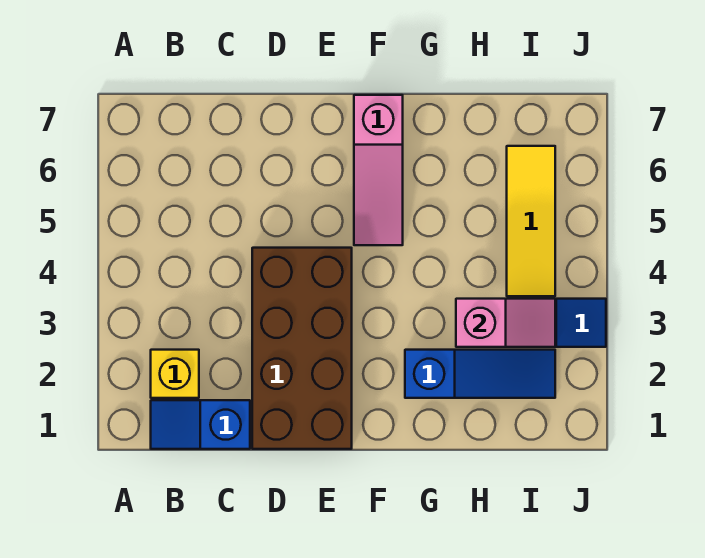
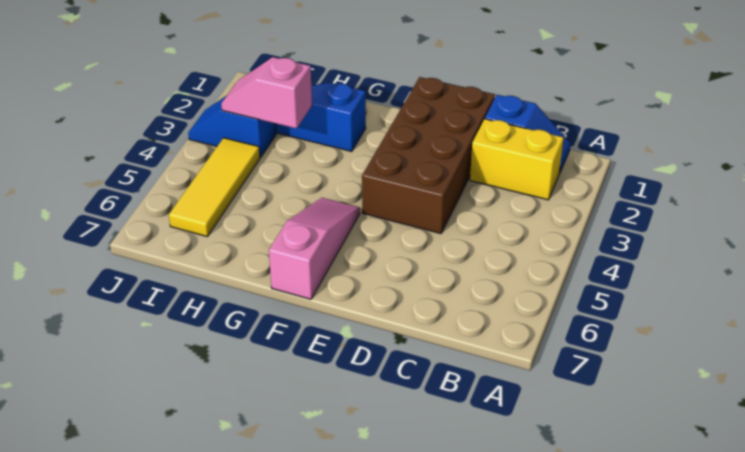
yellow 1x1 brick [151,350,199,398] -> yellow 1x2 brick [470,119,564,200]

